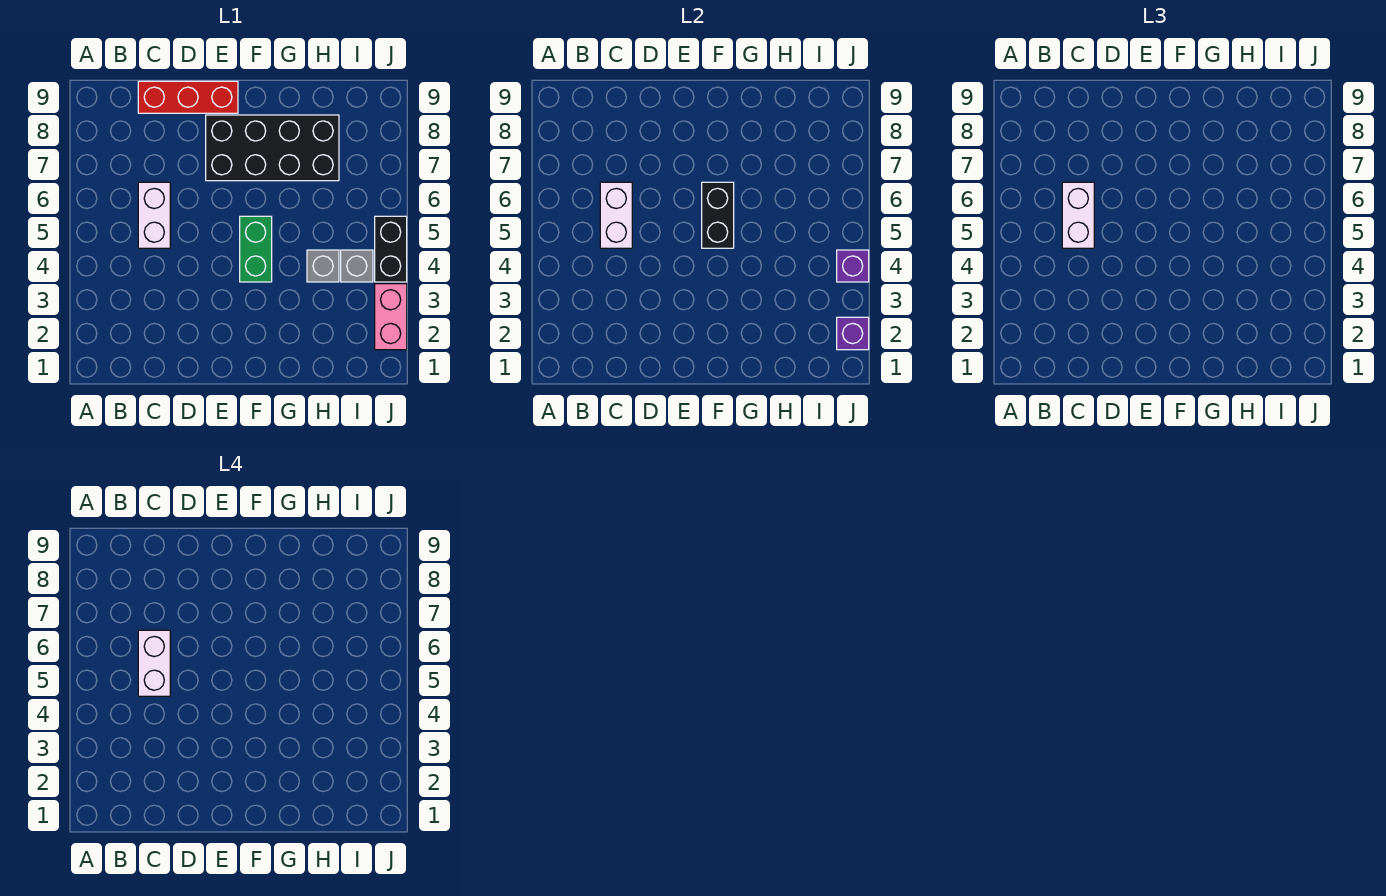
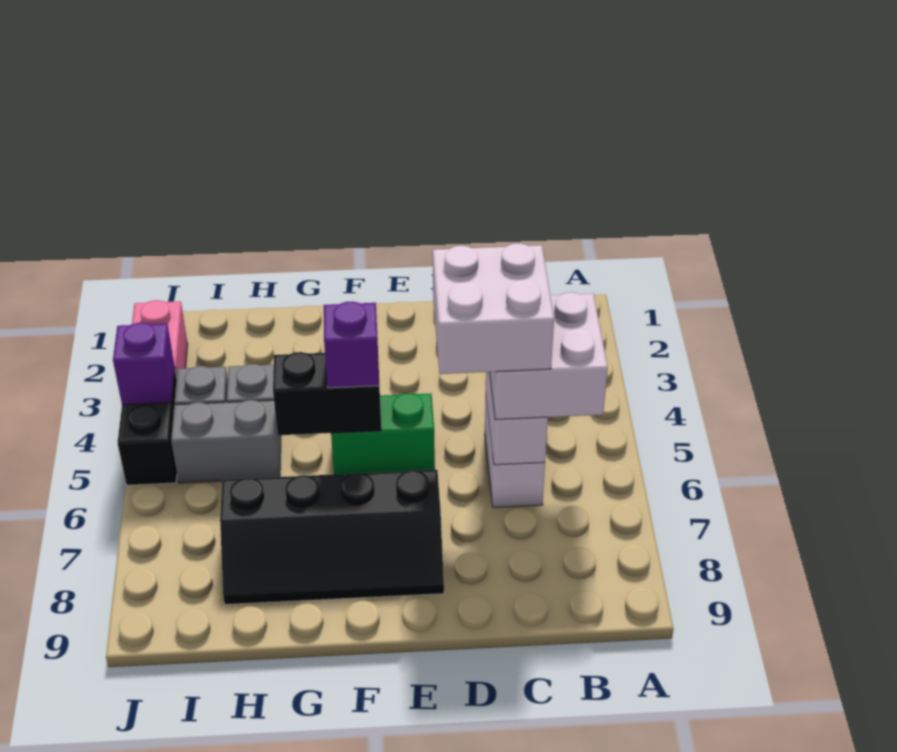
white 1x2 brick [1062,182,1094,248] -> white 2x2 brick [490,292,608,420]
white 1x2 brick [138,630,170,696] -> white 2x2 brick [433,244,554,374]
red 1x3 brick [138,81,238,113] -> none
black 2x4 brick [206,115,339,181] -> black 2x4 slope [220,470,444,605]
green 1x2 brick [240,216,272,282] -> green 1x2 brick turned to [331,393,435,474]
black 1x2 brick [702,182,734,248] -> black 1x2 brick turned to [273,352,381,435]
none -> grey 1x2 brick [171,400,281,483]
purple 1x1 brick [837,317,869,350] -> purple 1x1 brick moved to [324,301,380,388]

